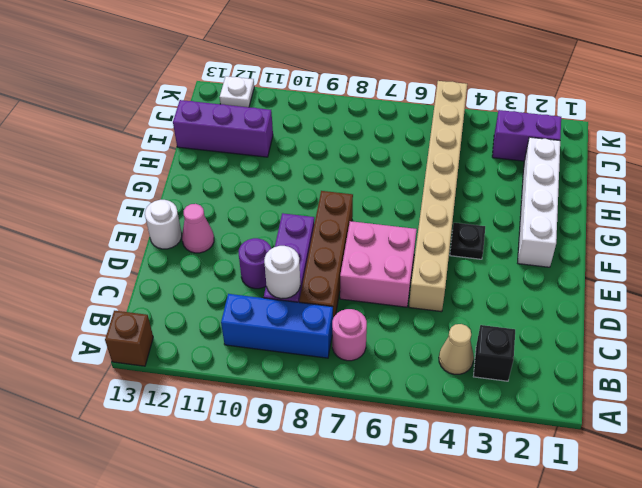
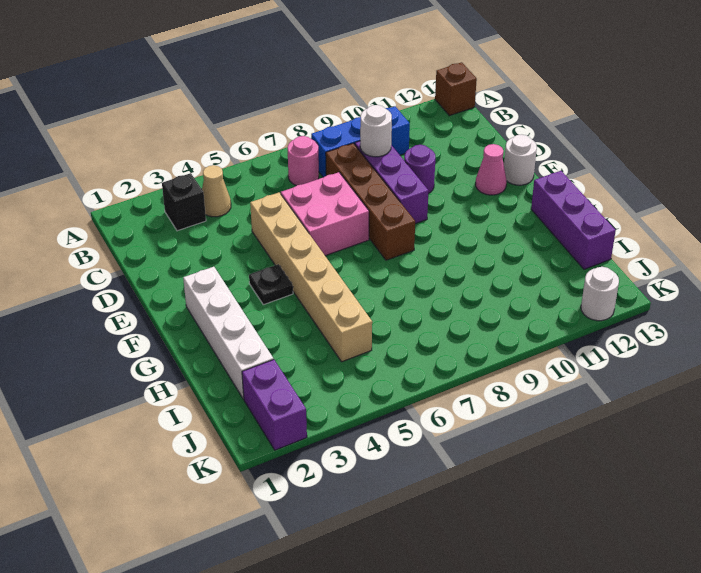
tan 1x8 brick [409,81,467,312] -> tan 1x6 brick [250,192,372,362]
purple 1x3 brick [173,100,273,157] -> purple 1x3 brick turned to [531,171,616,269]
purple 1x2 brick [492,110,561,161] -> purple 1x2 brick turned to [242,360,307,450]
white 1x1 plate [220,76,254,107] -> white 1x1 round brick [581,267,619,321]

